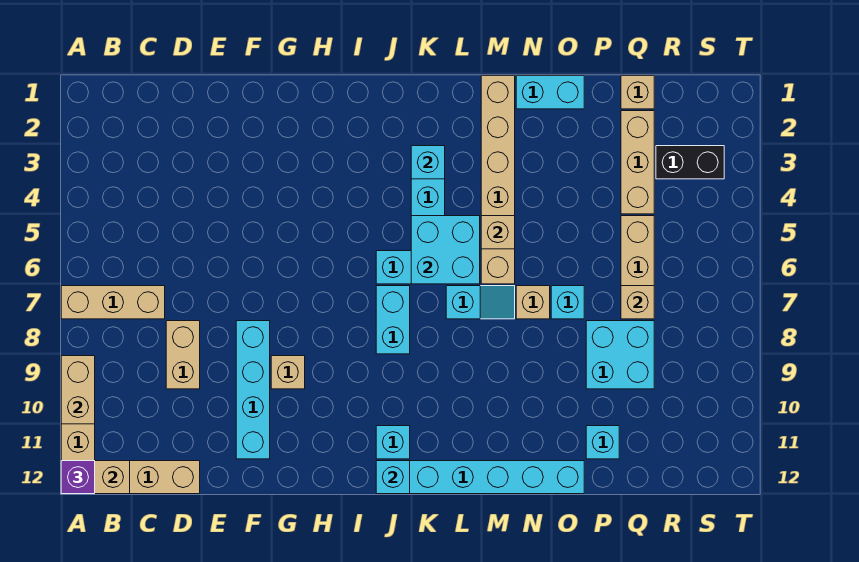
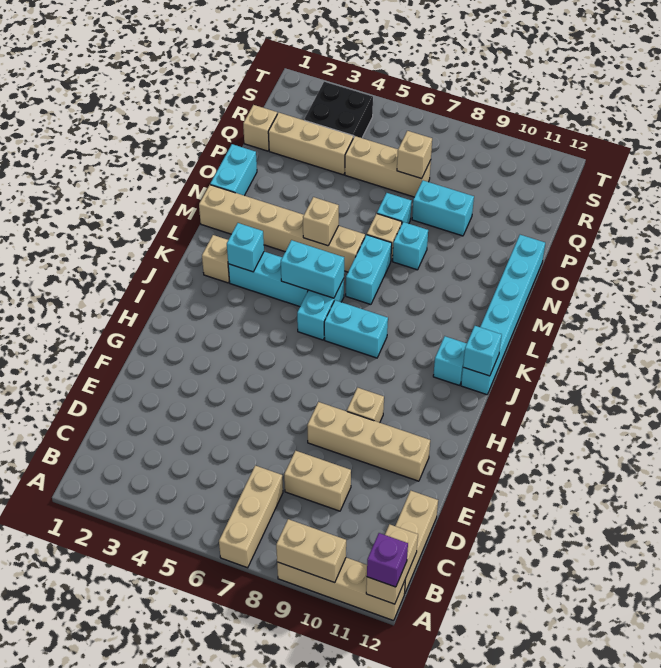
cyan 1x4 brick [236,321,270,459] -> tan 1x4 brick [307,402,430,481]
none -> tan 1x1 brick [202,235,229,283]
cyan 2x2 brick [411,216,480,284] -> cyan 1x2 brick [281,240,344,298]
cyan 1x2 slope [446,286,515,319] -> cyan 1x2 brick [346,235,392,304]
cyan 2x2 brick [586,321,654,389] -> cyan 1x2 brick [412,180,474,236]
cyan 1x1 brick [586,426,619,459] -> cyan 1x1 brick moved to [393,222,428,270]
black 1x2 brick [656,146,724,179] -> black 2x2 brick [304,82,373,138]

